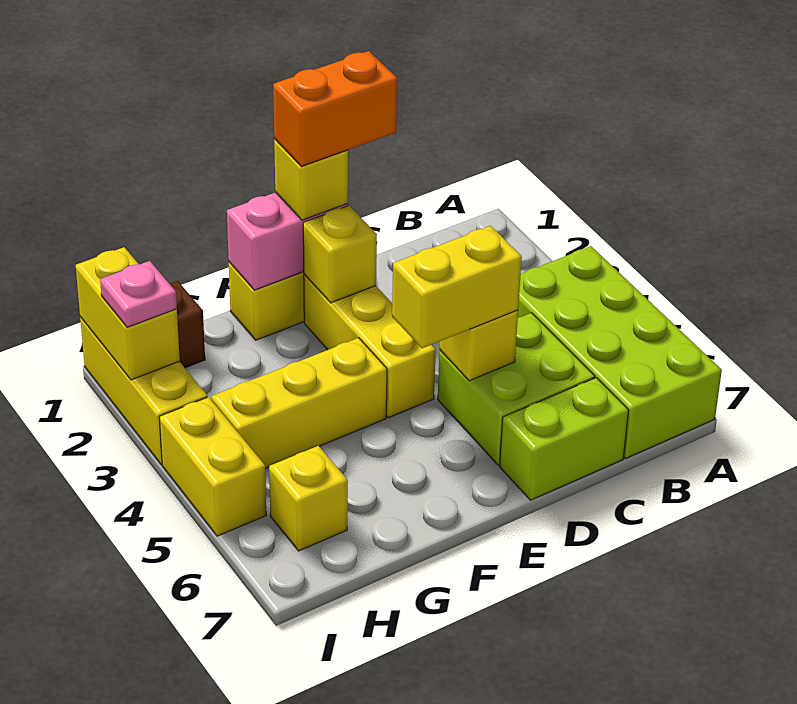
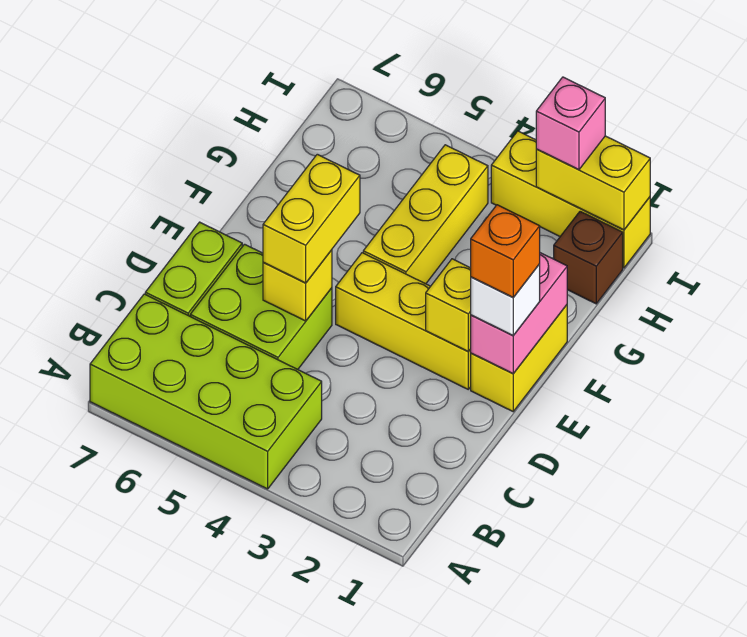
orange 1x2 brick [273,51,397,166] -> orange 1x1 brick [471,205,540,297]
yellow 1x1 brick [274,139,348,220] -> white 1x1 brick [471,264,540,335]
yellow 1x1 brick [269,446,348,551] -> none
pink 1x1 plate [100,261,177,327] -> pink 1x1 brick [536,77,605,170]
yellow 1x2 brick [159,397,266,536] -> none

